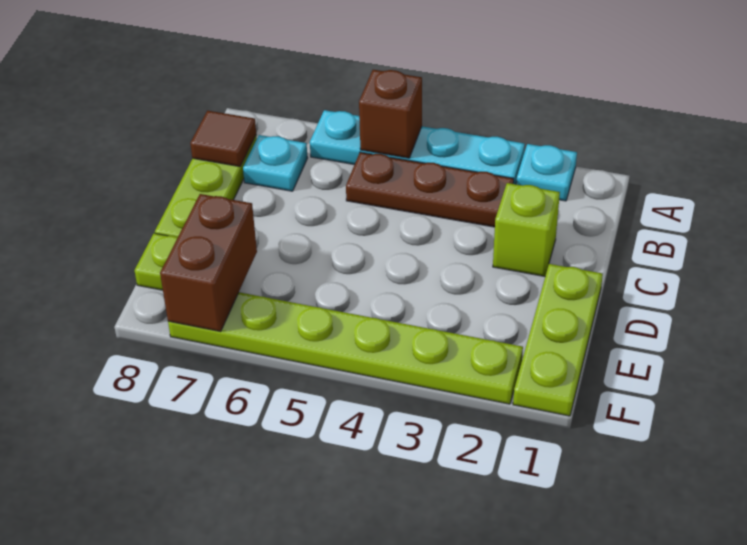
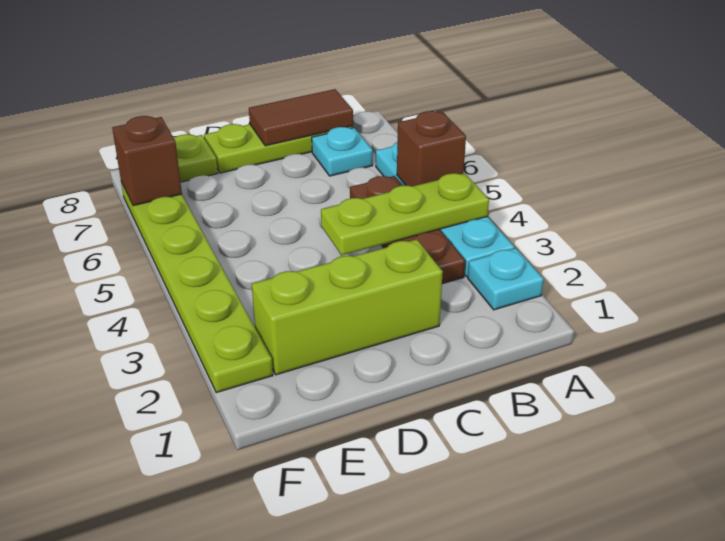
brown 1x1 tile [190,111,256,167] -> brown 1x2 tile [249,89,353,146]
lime 1x1 brick [493,183,560,276] -> lime 1x3 brick [252,239,443,375]
lime 1x3 plate [513,264,603,416] -> lime 1x3 plate moved to [321,173,489,255]
brown 1x2 brick [160,194,257,331] -> brown 1x1 brick [112,116,182,206]

